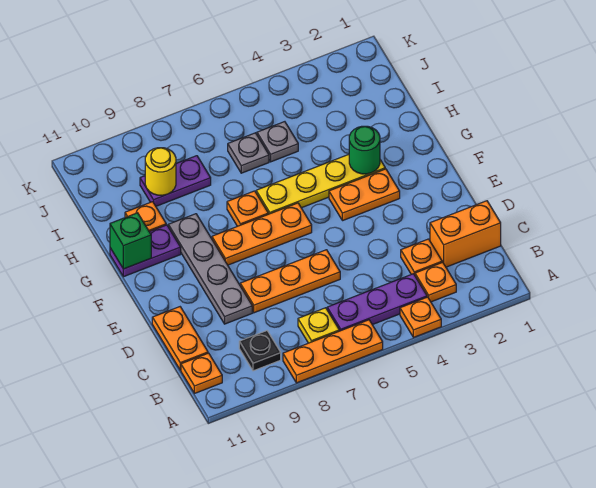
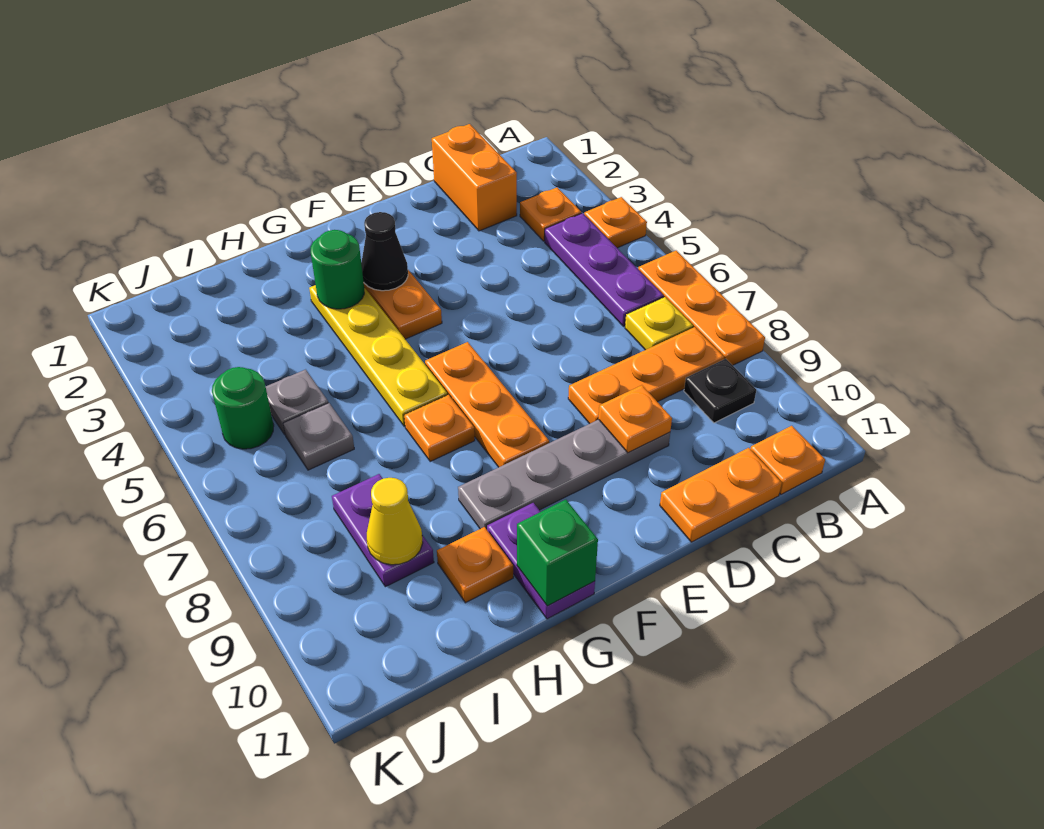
orange 1x1 plate [401,239,442,275] -> orange 1x1 plate moved to [598,385,672,453]
orange 1x3 plate [240,250,340,313] -> orange 1x3 plate turned to [568,327,724,424]
none -> black 1x1 cone [361,212,408,291]
yellow 1x1 round brick [145,148,176,195] -> yellow 1x1 cone [367,478,423,565]
none -> green 1x1 round brick [212,367,274,449]

